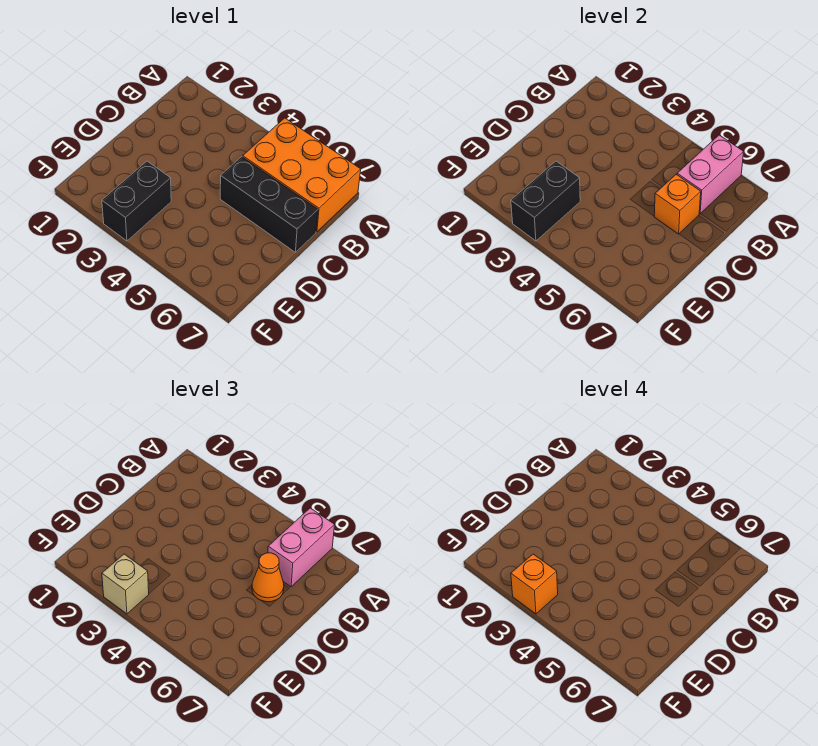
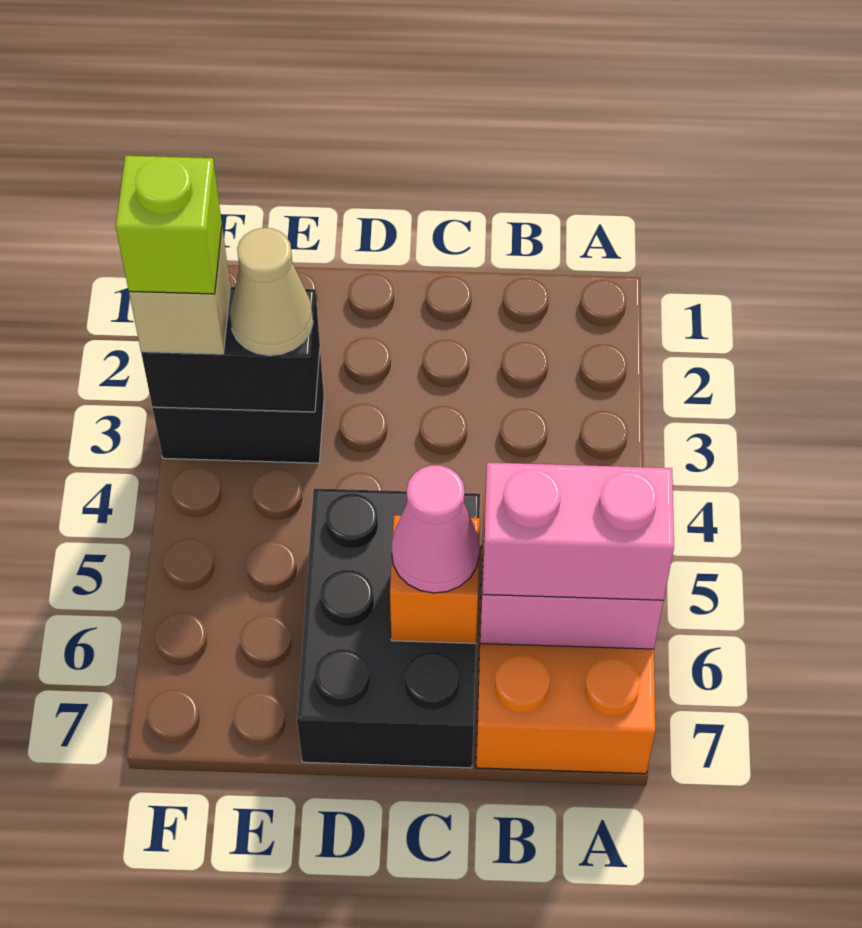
black 1x3 brick [220,157,318,252] -> black 2x3 brick [297,489,480,768]
orange 1x1 cone [252,553,284,602] -> pink 1x1 cone [391,465,479,593]
none -> tan 1x1 cone [230,228,313,355]
orange 1x1 brick [511,554,558,614] -> lime 1x1 brick [116,156,222,294]

